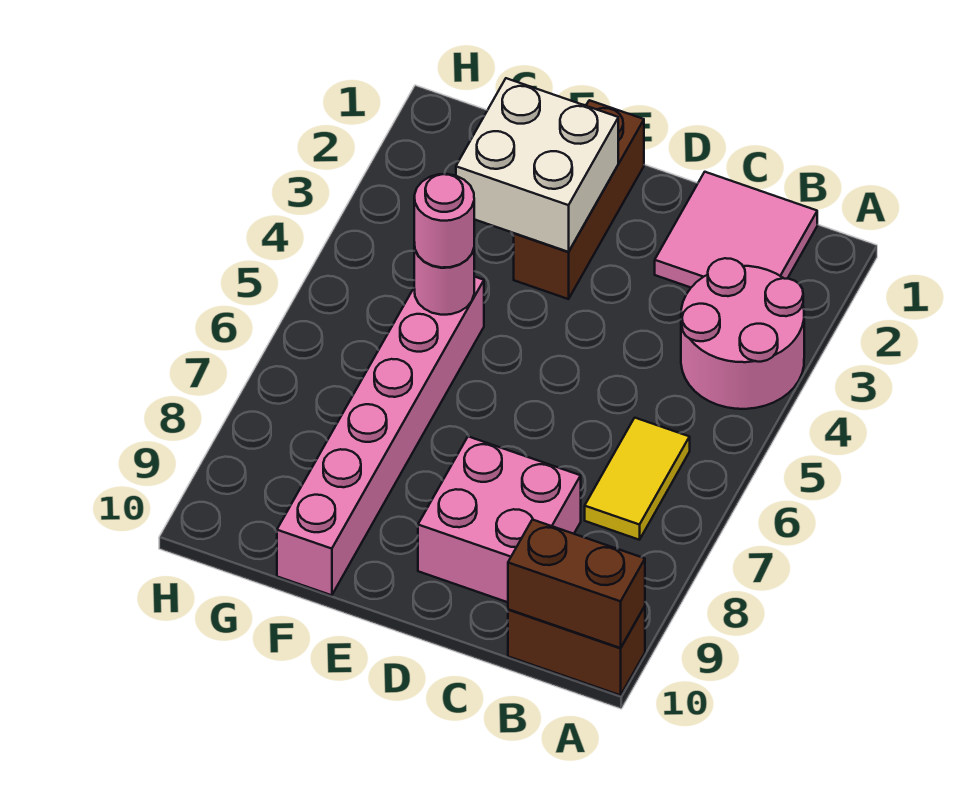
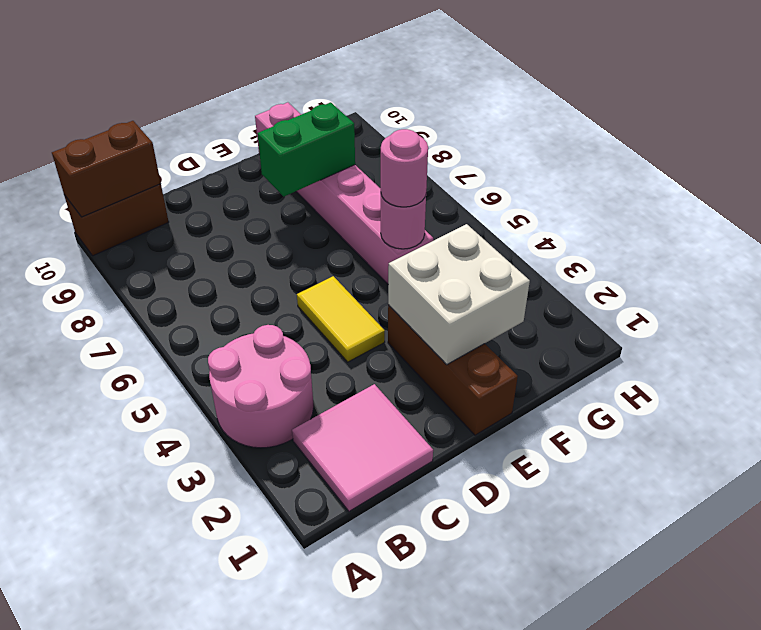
yellow 1x2 tile [585,418,690,540] -> yellow 1x2 tile moved to [297,276,385,362]
pink 2x2 brick [418,437,581,602] -> none
none -> green 1x2 brick [257,102,355,196]

